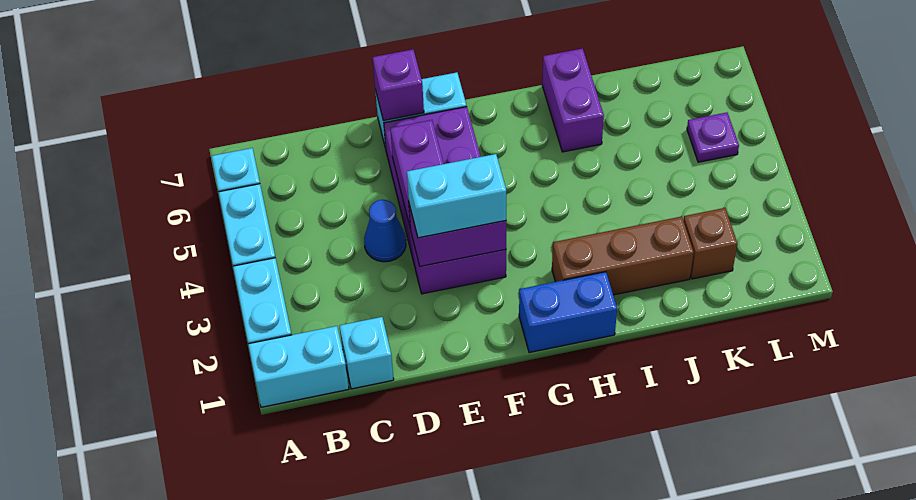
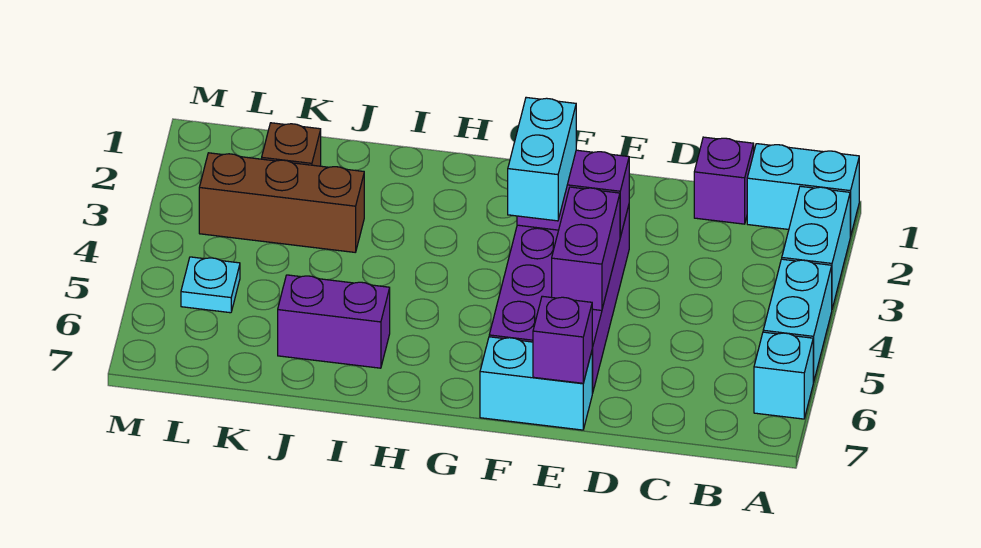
cyan 1x1 brick [340,317,394,389] -> purple 1x1 brick [694,137,754,224]
blue 1x1 cone [364,200,406,262] -> none
cyan 1x2 brick [407,154,506,238] -> cyan 1x2 brick turned to [508,97,576,221]
blue 1x2 brick [519,272,617,353] -> none
brown 1x3 brick [552,216,694,295] -> brown 1x3 brick moved to [199,153,364,252]
purple 1x2 brick [542,49,604,152] -> purple 1x2 brick turned to [278,275,390,368]
purple 1x1 plate [687,113,739,162] -> cyan 1x1 plate [181,257,240,313]

